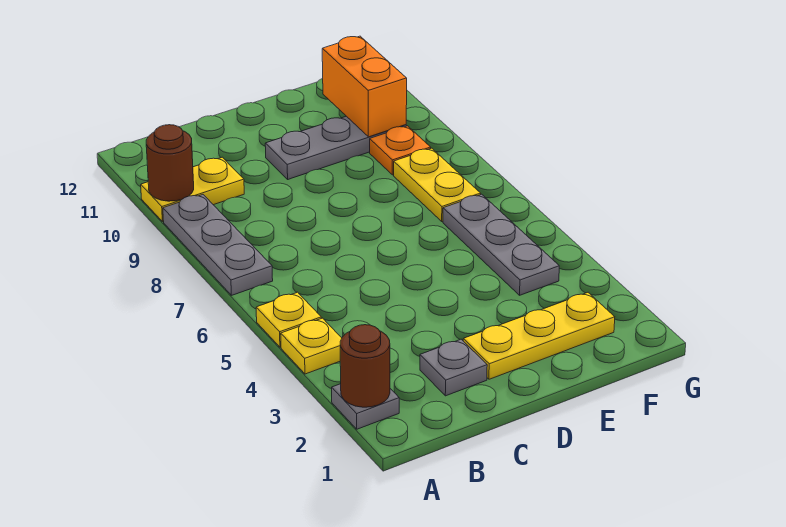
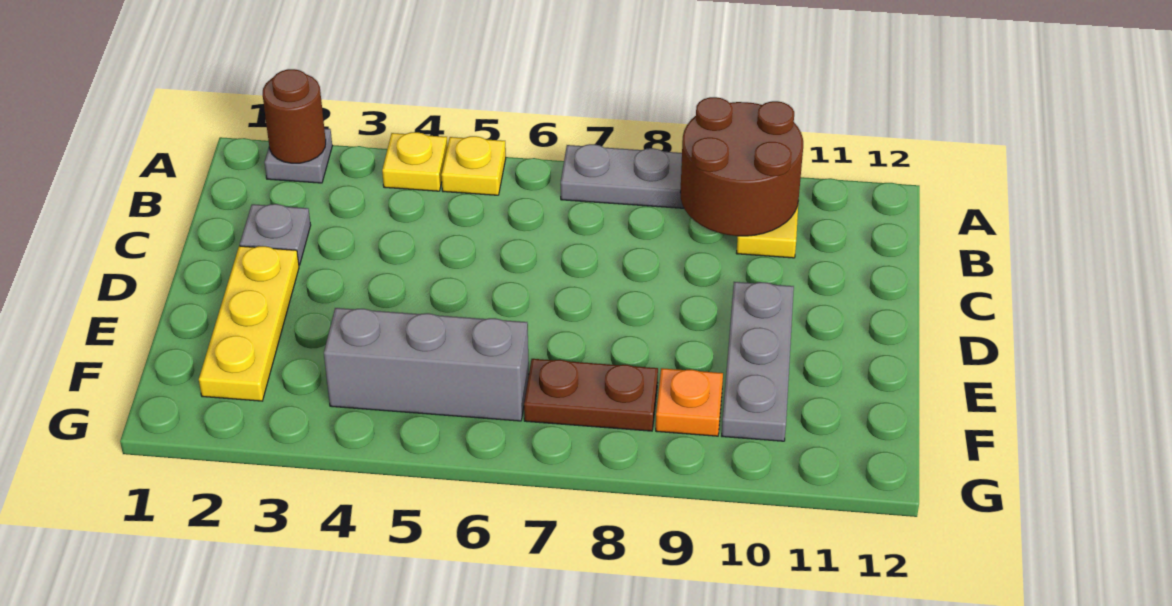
brown 1x1 round brick [146,125,194,201] -> brown 2x2 round brick [680,97,803,236]
grey 1x3 plate [443,194,559,295] -> grey 1x3 brick [324,308,529,421]
yellow 1x2 plate [394,148,481,222] -> brown 1x2 plate [524,359,658,431]
orange 1x2 brick [322,36,407,137] -> none

